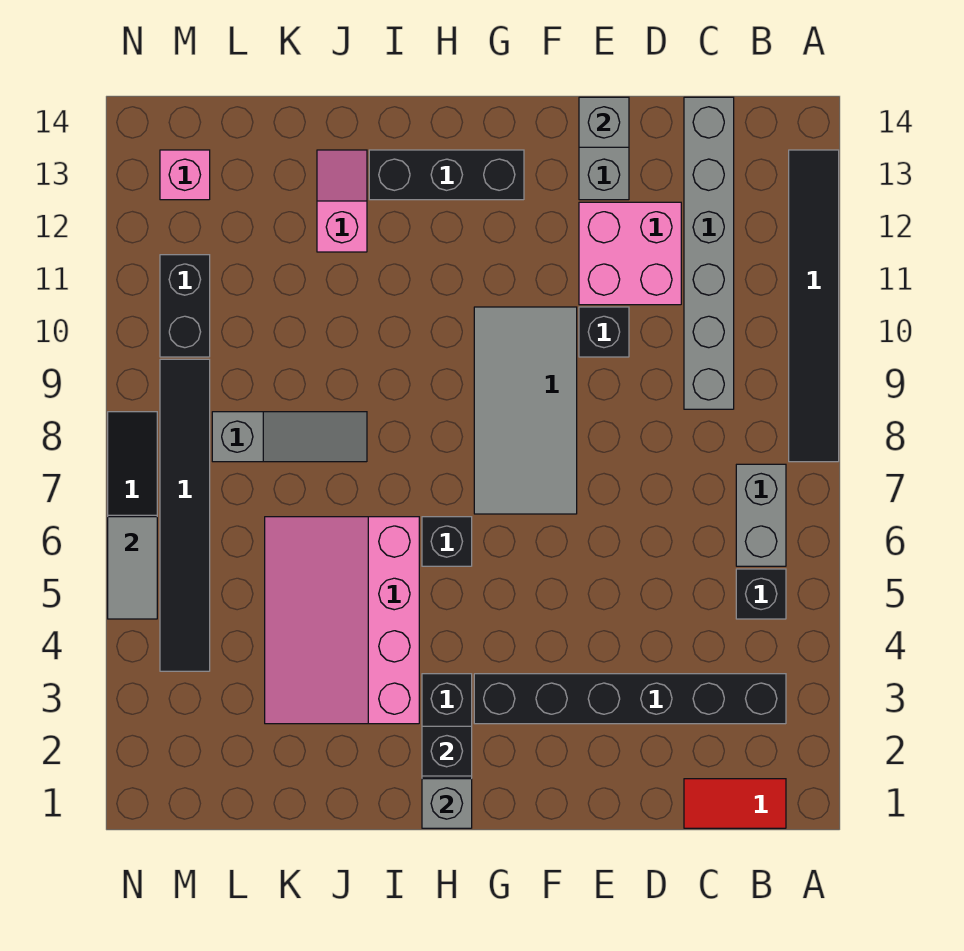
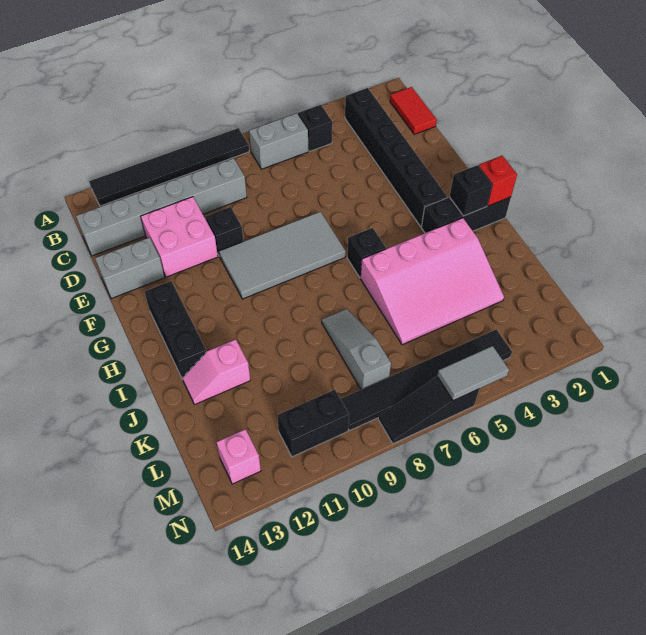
grey 1x1 brick [579,97,629,147] -> none
grey 1x1 brick [422,779,472,828] -> red 1x1 brick [479,156,517,206]

